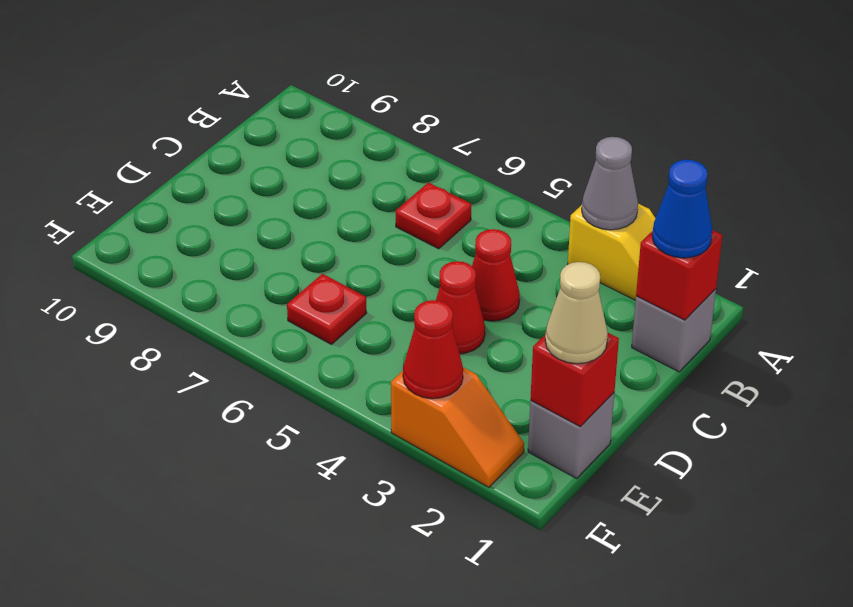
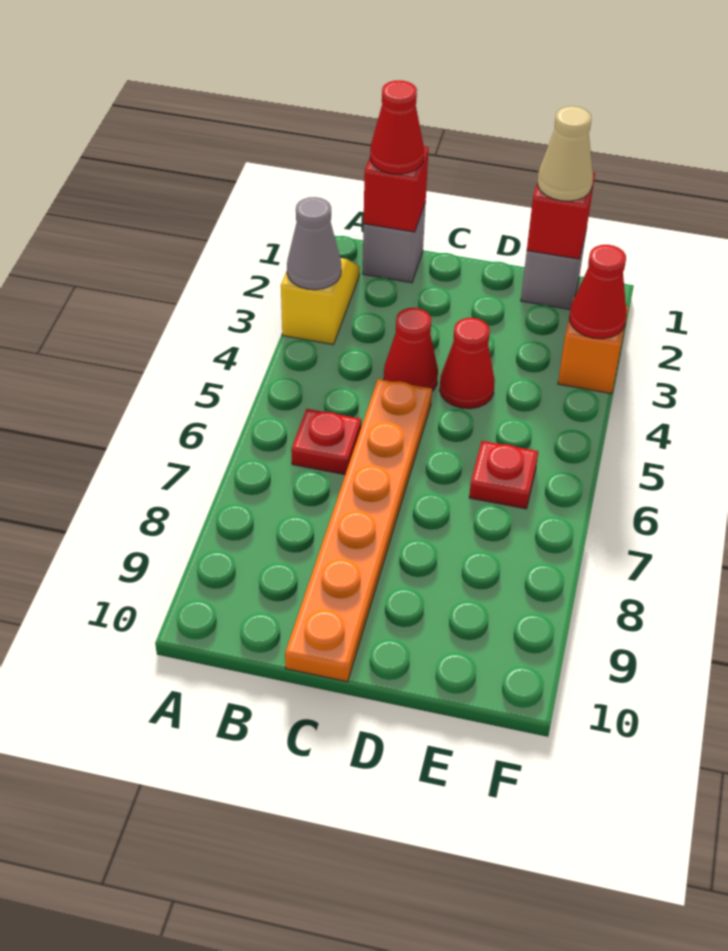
blue 1x1 cone [652,160,712,258] -> red 1x1 cone [370,80,424,174]
none -> orange 1x6 plate [285,379,432,682]

